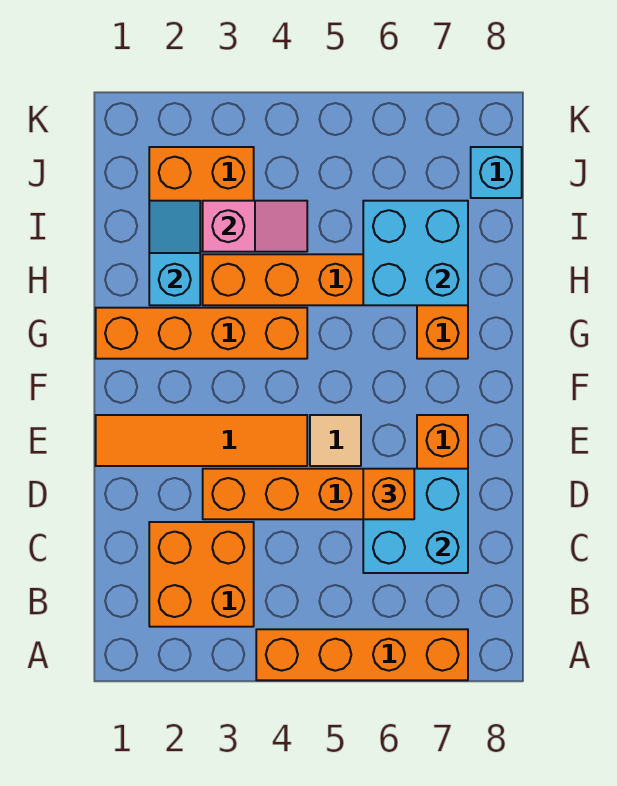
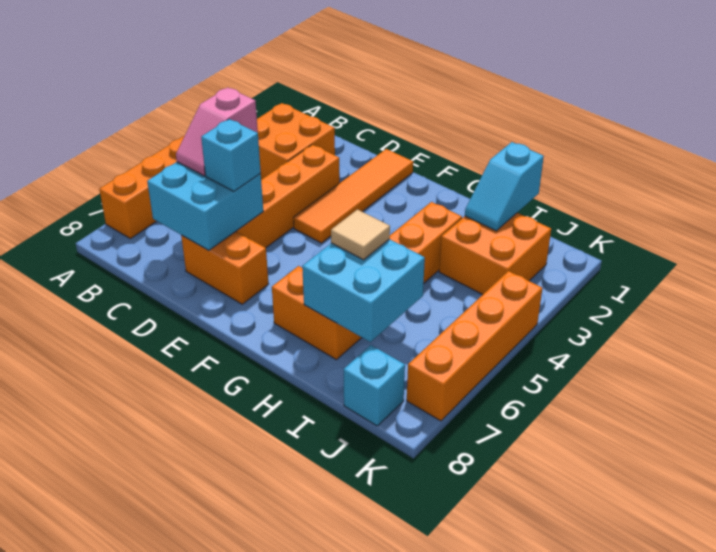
orange 1x1 brick [363,469,414,519] -> cyan 1x1 brick [201,119,261,191]
tan 1x1 tile [310,415,361,466] -> tan 1x1 tile moved to [331,209,390,260]
orange 1x4 brick [96,308,307,359] -> orange 1x4 brick moved to [407,271,542,421]
cyan 1x2 slope [149,201,200,305] -> cyan 1x2 slope turned to [465,142,544,231]
pink 1x2 slope [203,201,307,252] -> pink 1x2 slope moved to [176,87,258,176]

